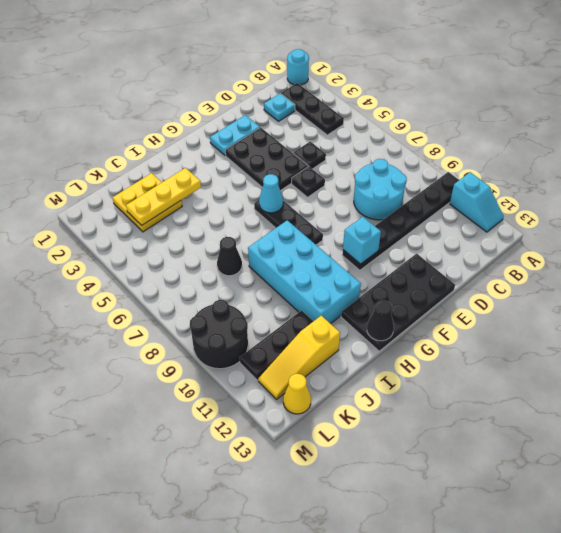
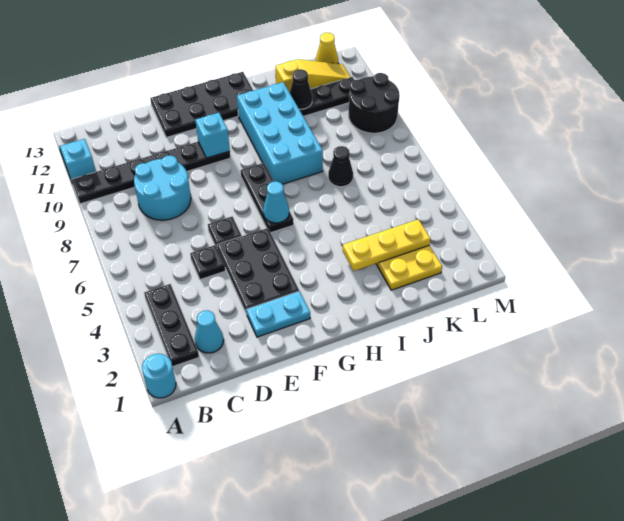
cyan 1x1 plate [264,94,295,121] -> cyan 1x1 cone [195,310,224,353]
black 1x1 cone [367,301,394,341] -> black 1x1 cone moved to [290,69,312,109]

